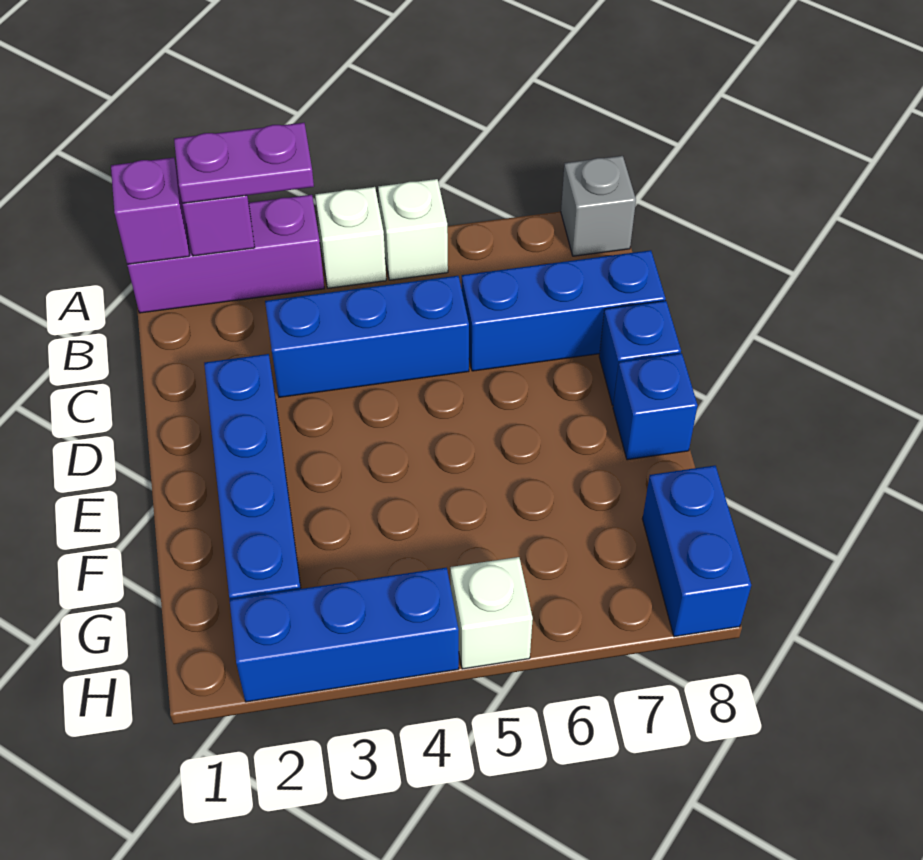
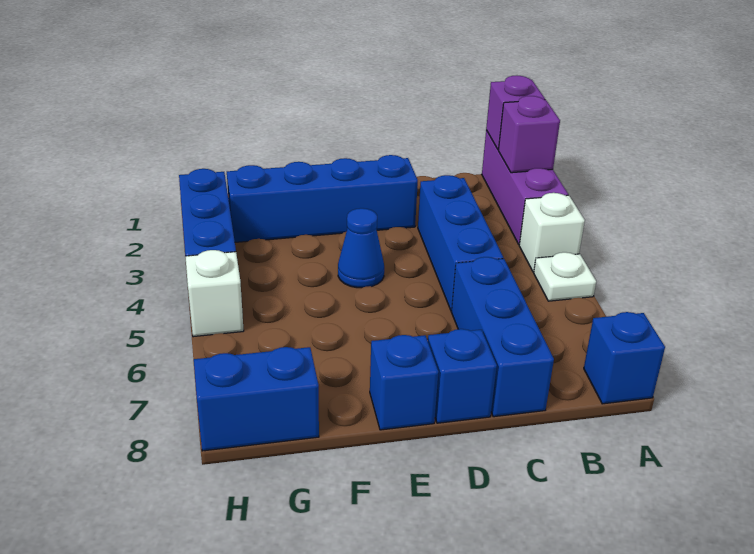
purple 1x2 plate [174,123,314,203] -> none
white 1x1 brick [378,179,448,280] -> white 1x1 plate [534,252,596,301]
grey 1x1 brick [561,156,636,256] -> blue 1x1 brick [584,312,665,404]
none -> blue 1x1 cone [338,208,384,288]

